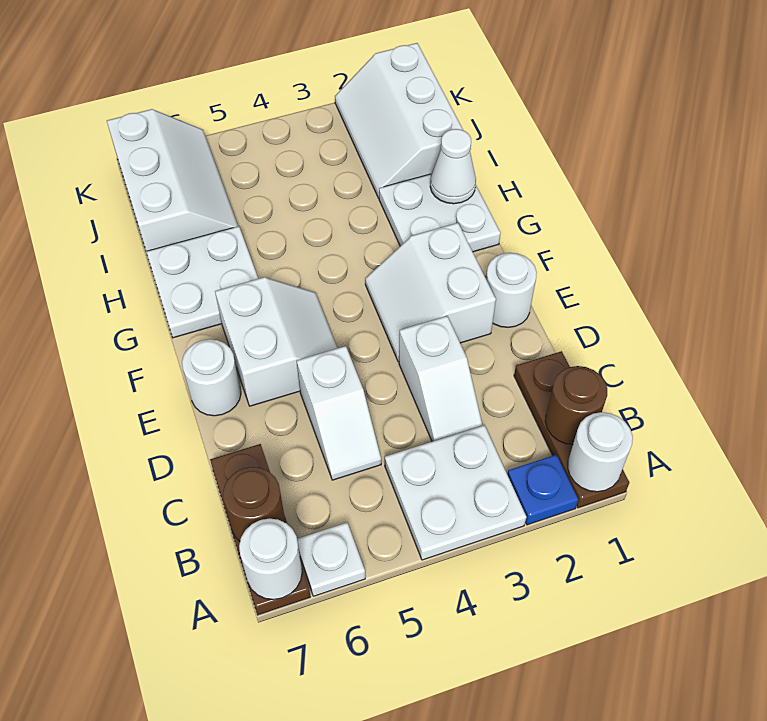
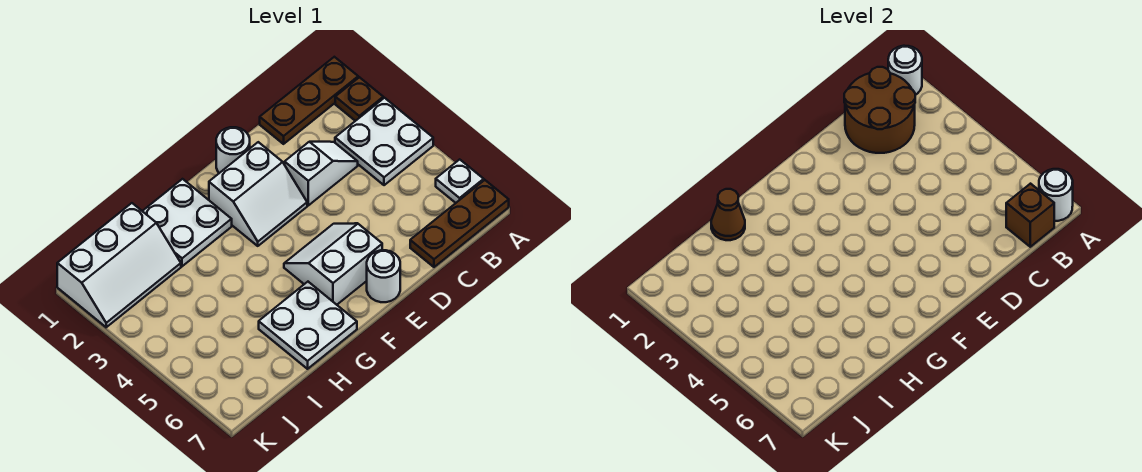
blue 1x1 plate [507,455,578,525] -> brown 1x1 plate [335,77,383,121]
brown 1x1 round brick [545,366,607,445] -> brown 2x2 round brick [844,67,915,153]
brown 1x1 round brick [223,467,285,541] -> brown 1x1 brick [1006,184,1054,247]
white 1x2 slope [297,346,381,480] -> none
white 1x1 cone [430,129,476,204] -> brown 1x1 cone [711,189,745,240]
white 2x3 slope [107,109,238,251] -> none

